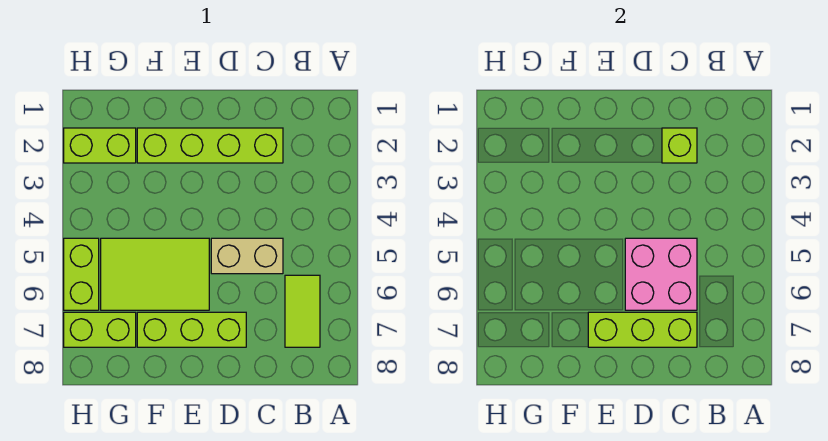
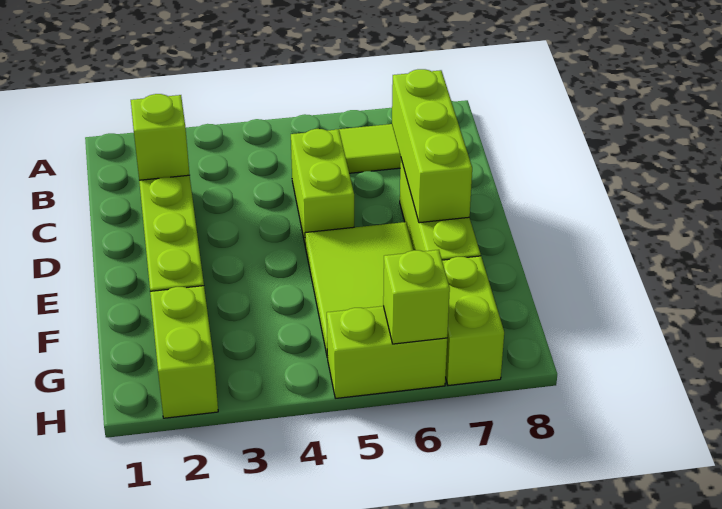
tan 1x2 brick [211,238,283,274] -> lime 1x2 brick [291,129,354,243]
pink 2x2 brick [625,238,697,310] -> none
none -> lime 1x1 brick [383,250,450,344]

